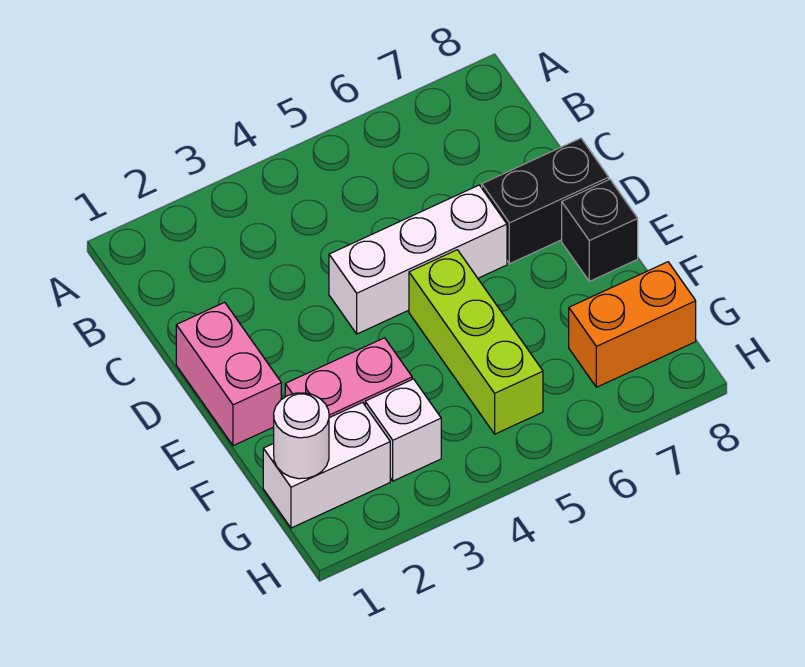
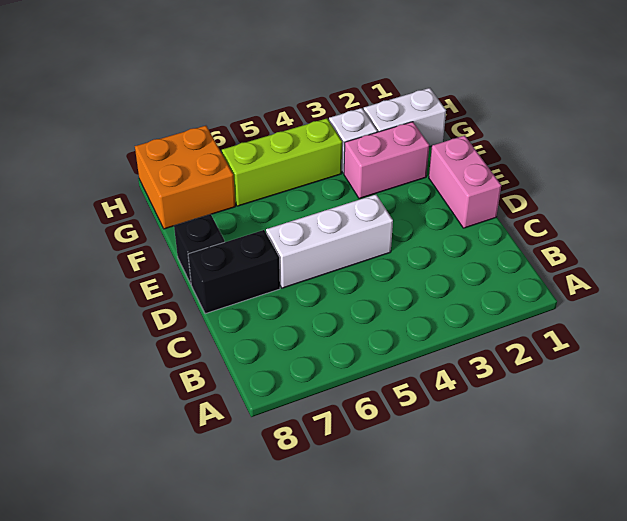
lime 1x3 brick [409,250,543,434] -> lime 1x3 brick turned to [222,118,342,206]
white 1x1 round brick [274,393,329,479] -> none
orange 1x2 brick [569,262,696,387] -> orange 2x2 brick [135,126,235,229]

